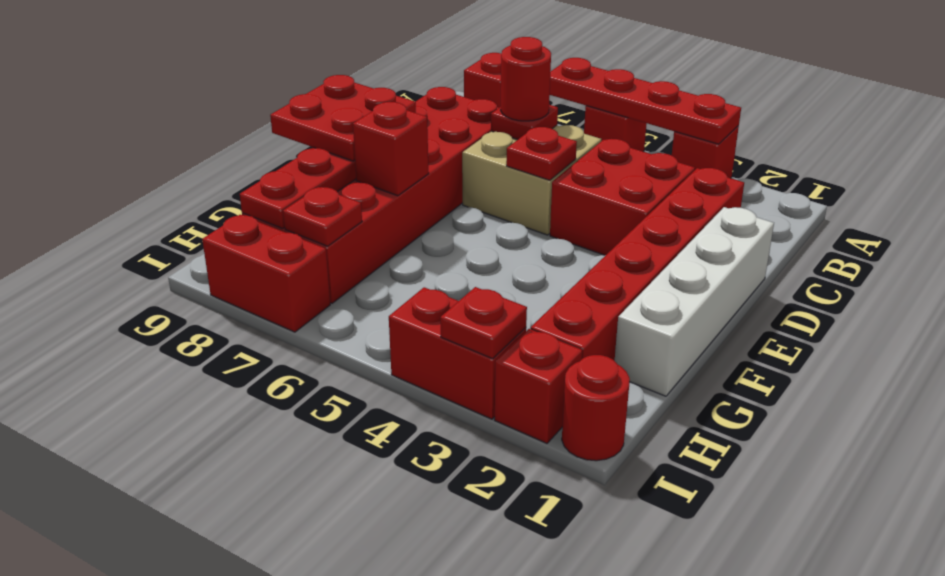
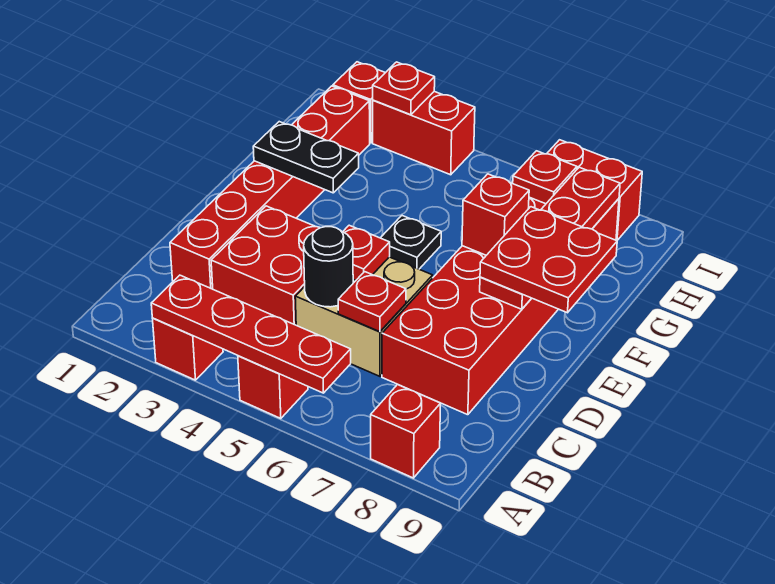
none -> black 1x1 round brick [304,227,353,307]
red 1x1 round brick [501,37,551,121] -> none
white 1x4 brick [615,207,774,396] -> none
none -> black 1x2 plate [253,122,359,193]
none -> black 1x1 plate [381,216,441,269]
red 1x1 round brick [562,355,630,461] -> none

